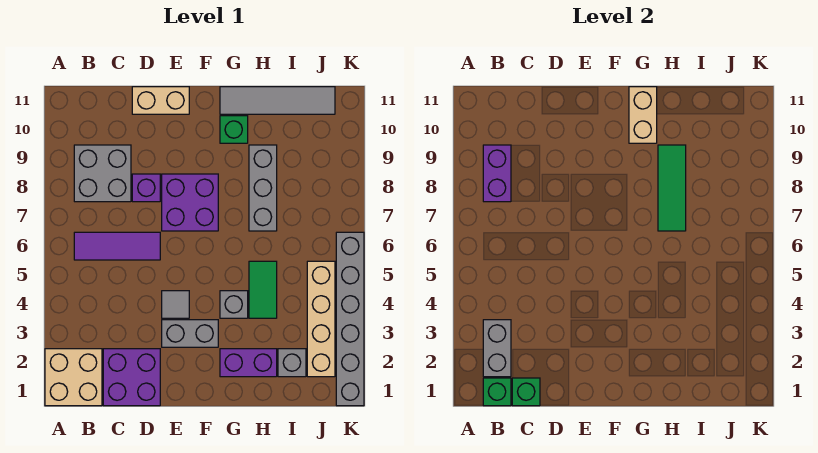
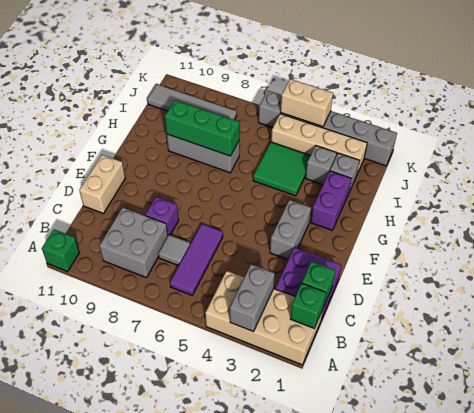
tan 2x2 brick [45,349,102,406] -> tan 2x4 brick [205,271,323,365]
grey 1x2 brick [483,320,511,377] -> grey 1x2 brick turned to [230,264,275,332]
purple 1x2 brick [483,145,511,202] -> none
grey 1x1 tile [162,291,189,318] -> grey 1x1 tile moved to [158,235,190,266]
purple 2x2 brick [162,174,218,231] -> none
grey 1x1 brick [220,291,248,318] -> grey 1x1 brick moved to [306,146,337,184]
green 1x1 brick [220,116,248,143] -> green 1x1 brick moved to [42,229,79,271]
tan 1x2 brick [629,87,657,143] -> tan 1x2 brick moved to [281,79,333,127]
grey 1x4 tile [220,87,335,114] -> grey 1x4 tile turned to [147,84,237,120]
green 1x2 tile [249,261,277,318] -> green 2x2 tile [253,142,310,196]
green 1x3 tile [658,145,686,231] -> green 1x3 brick [165,100,240,156]

